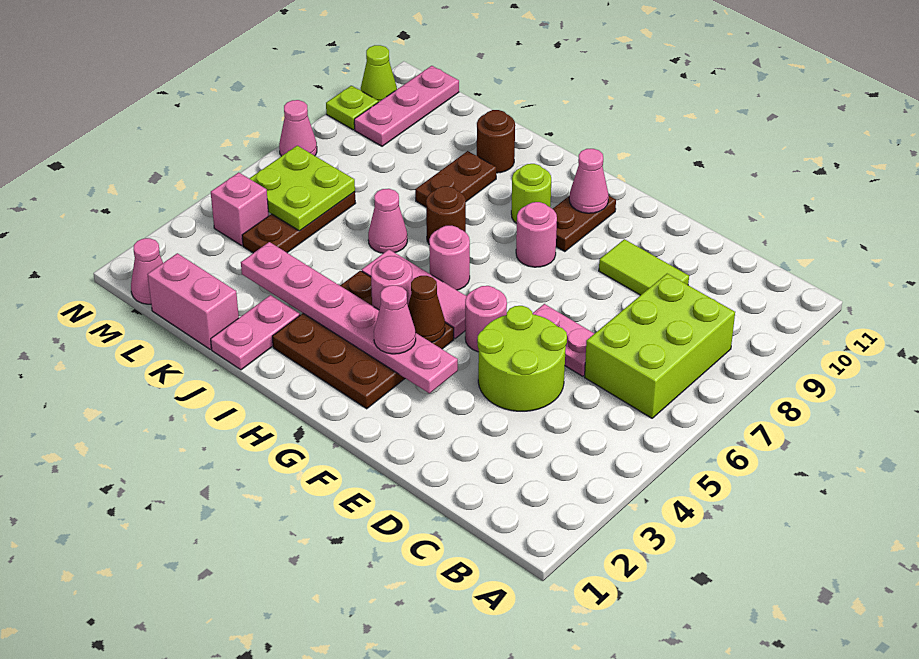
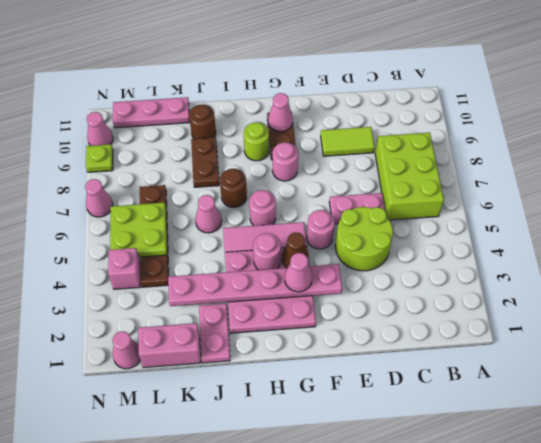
brown 3x3 plate [272,271,454,409] -> pink 3x3 plate [225,246,316,333]
brown 1x3 plate [242,192,356,253] -> brown 1x4 plate [139,185,169,287]
pink 1x3 plate [354,66,459,146] -> pink 1x3 plate turned to [113,97,190,128]
lime 1x1 cone [361,45,397,102] -> pink 1x1 cone [87,112,113,146]

